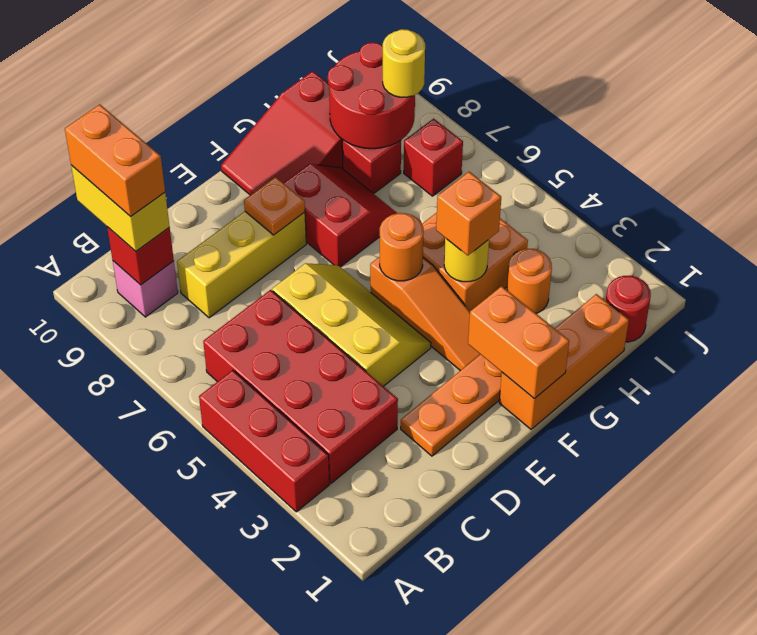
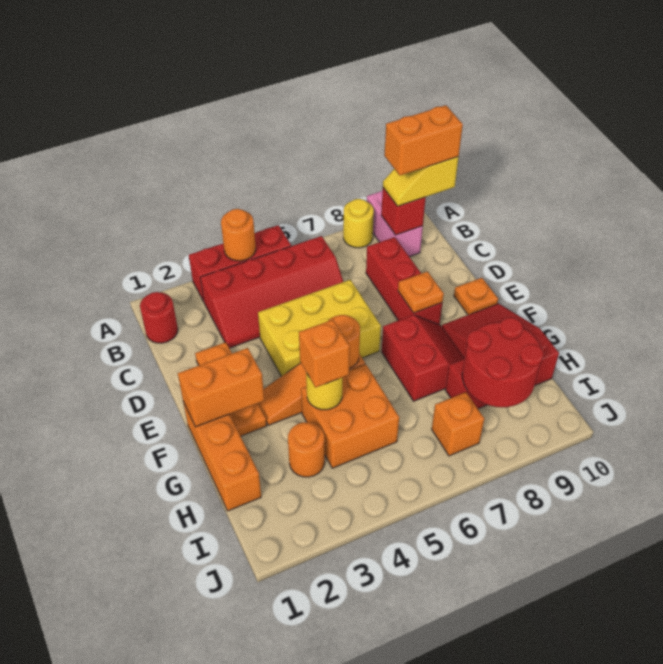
none -> orange 1x1 round brick [221,209,256,261]
red 2x4 brick [203,290,398,483] -> red 2x4 slope [200,236,343,348]
pink 1x1 brick [113,261,178,317] -> pink 1x2 brick [367,190,423,257]
yellow 1x2 brick [71,165,170,251] -> yellow 1x2 slope [383,157,459,206]
yellow 1x3 brick [177,211,306,318] -> red 1x3 brick [366,237,442,325]
yellow 2x3 slope [272,263,431,386] -> yellow 2x3 brick [258,280,381,376]
none -> orange 1x1 plate [454,278,498,315]
red 2x2 slope [283,164,397,267] -> red 2x2 slope turned to [382,315,464,401]
red 1x1 round brick [606,276,651,342] -> red 1x1 round brick moved to [140,292,178,343]
red 1x1 brick [404,119,463,196] -> orange 1x1 brick [432,392,484,456]
yellow 1x1 round brick [383,29,425,97] -> yellow 1x1 round brick moved to [343,199,374,248]

